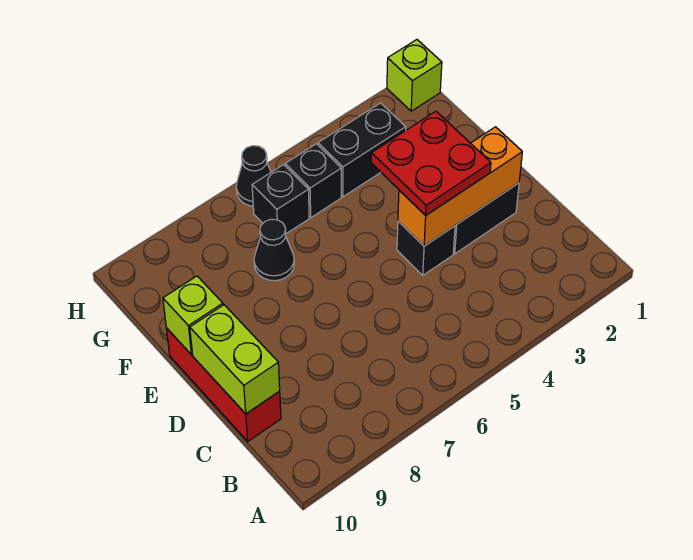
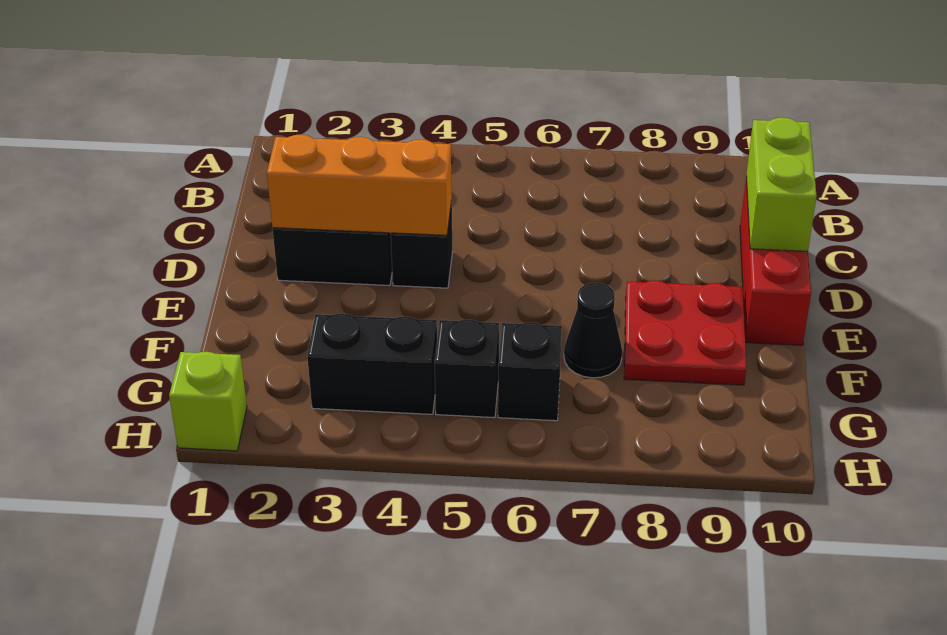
red 2x2 plate [371,111,491,215] -> red 2x2 plate moved to [624,281,746,385]
lime 1x1 brick [163,276,223,355] -> none
black 1x1 cone [236,146,271,206] -> none

